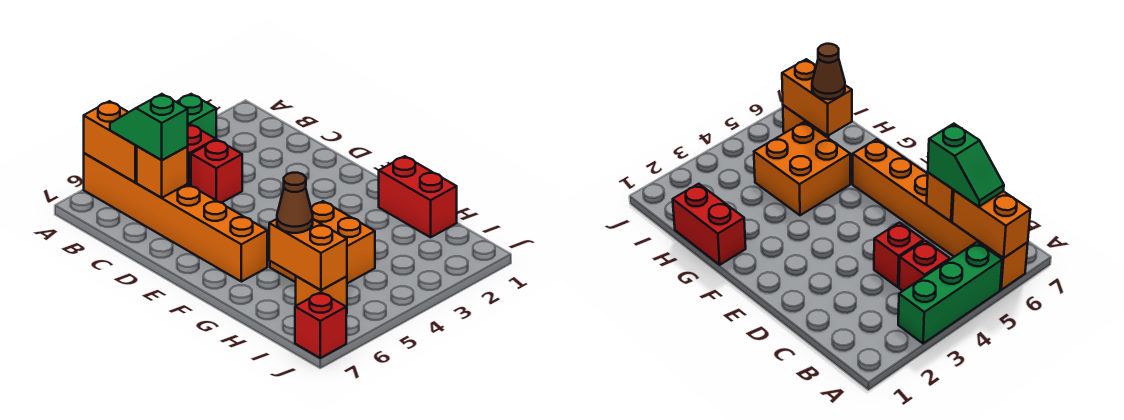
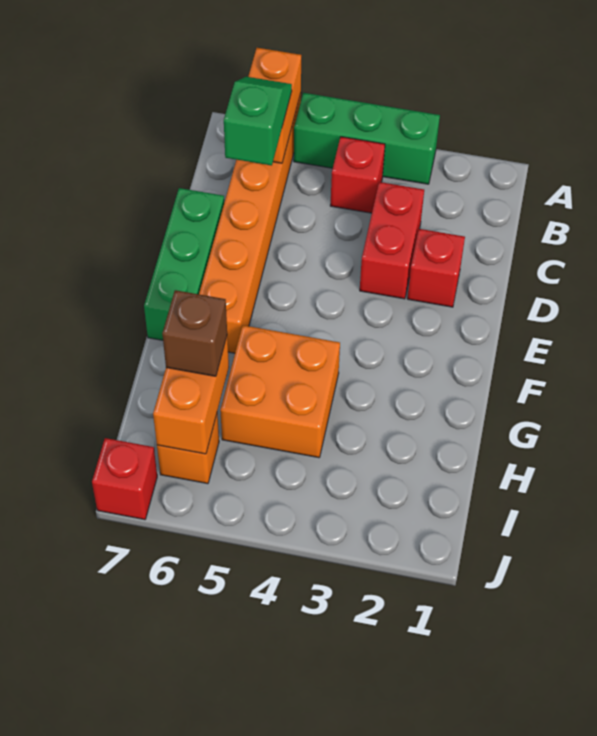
red 1x1 brick [191,140,242,203] -> red 1x1 brick moved to [407,229,465,307]
orange 1x1 brick [137,146,188,198] -> none
none -> green 1x3 brick [144,188,224,340]
red 1x2 brick [379,156,457,237] -> red 1x2 brick moved to [360,182,424,299]
brown 1x1 cone [277,173,313,233] -> brown 1x1 brick [162,290,227,376]

